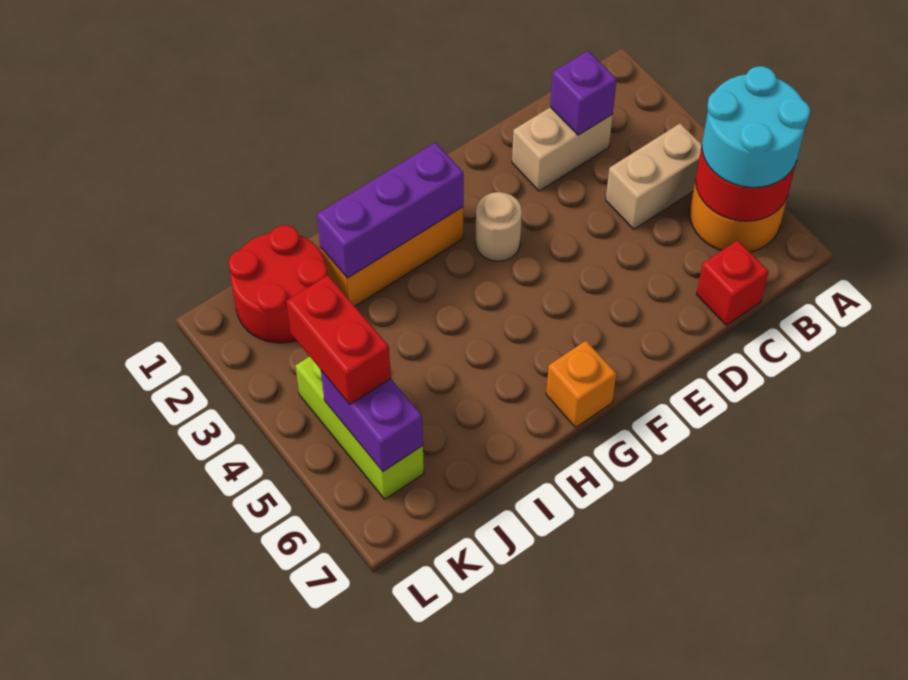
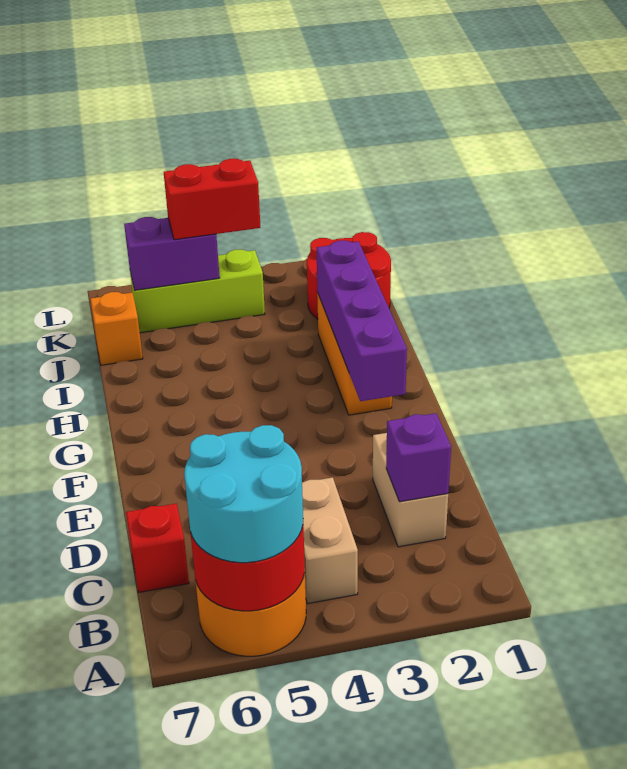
tan 1x1 round brick [475,192,522,261] -> none
purple 1x3 brick [317,143,464,278] -> purple 1x4 brick [317,241,407,401]
orange 1x1 brick [546,341,616,427] -> orange 1x1 brick moved to [90,292,143,365]

